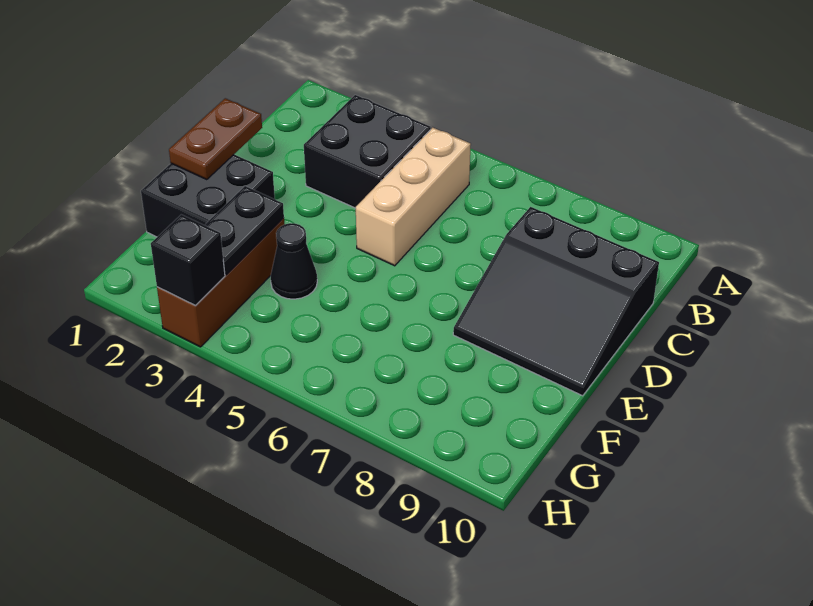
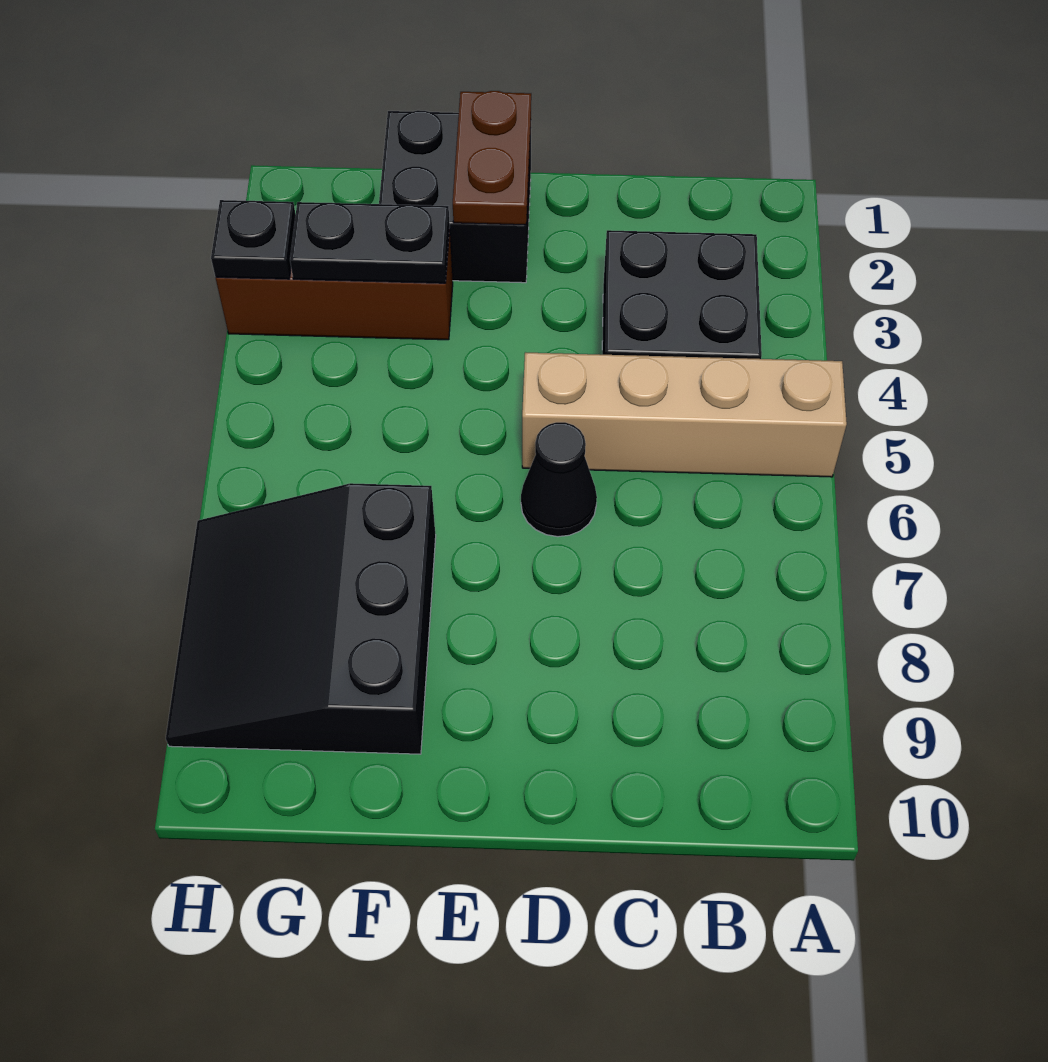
tan 1x3 brick [356,128,471,266] -> tan 1x4 brick [522,352,847,477]
black 3x3 slope [453,207,659,396] -> black 3x3 slope moved to [166,483,436,754]
brown 1x2 plate [169,98,262,180] -> brown 1x2 plate turned to [453,91,531,225]
black 1x1 cone [271,223,317,299] -> black 1x1 cone moved to [521,422,597,537]
black 1x1 brick [151,215,225,305] -> black 1x1 plate [211,200,296,279]

